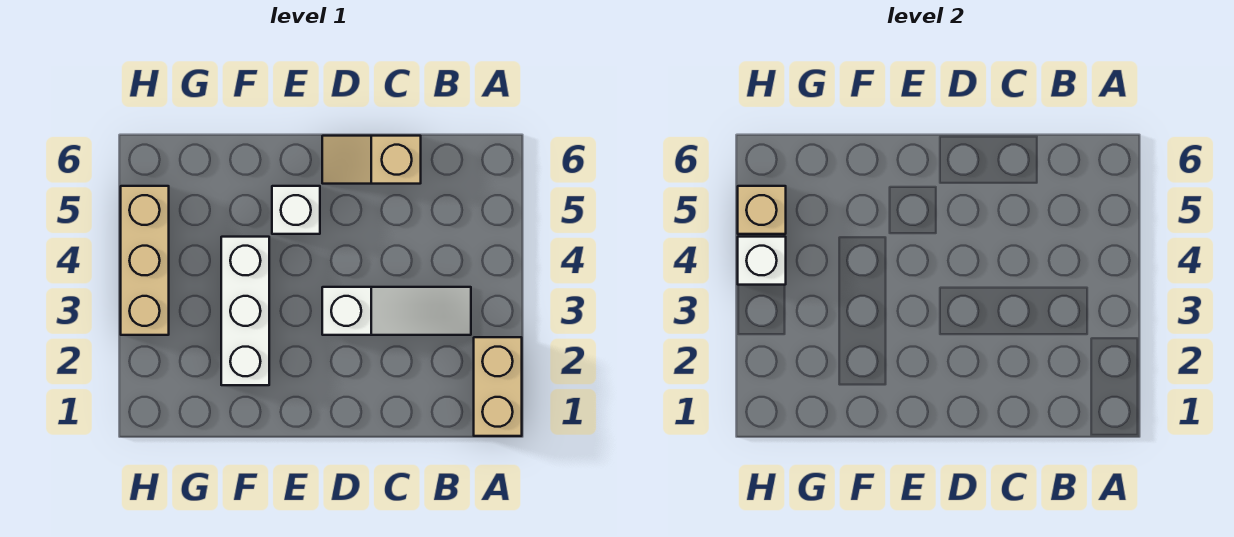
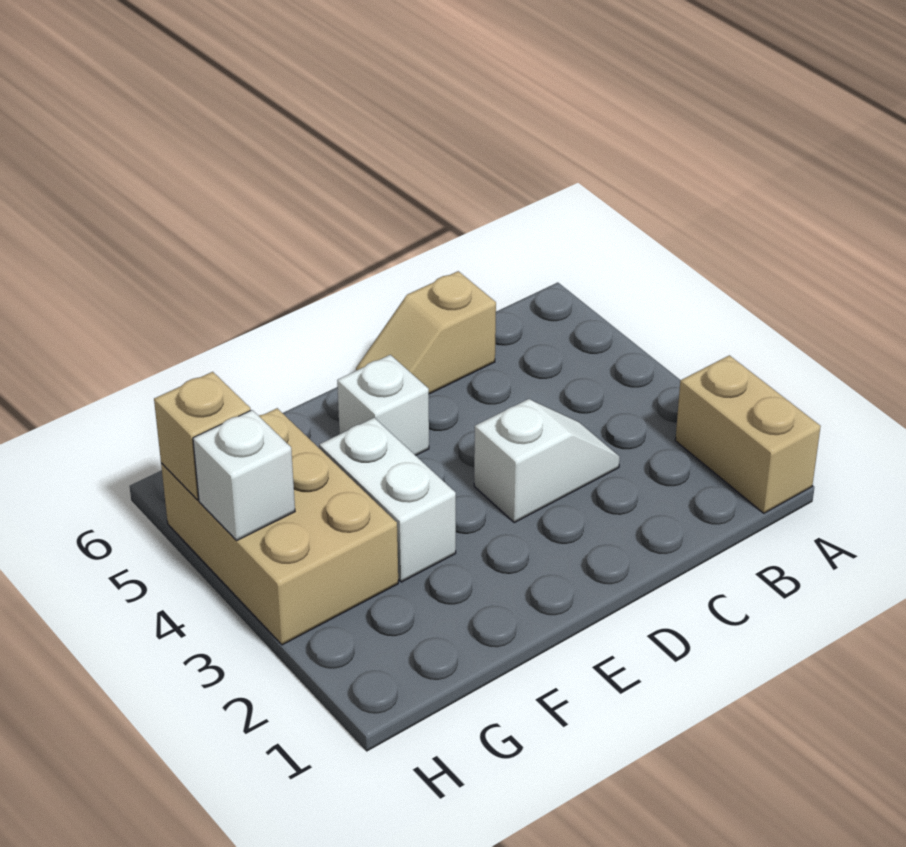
white 1x3 slope [322,287,471,335] -> white 1x2 slope [474,399,620,523]
white 1x3 brick [221,237,269,385] -> white 1x2 brick [319,418,456,582]
tan 1x3 brick [121,186,169,335] -> tan 2x3 brick [161,408,398,645]

